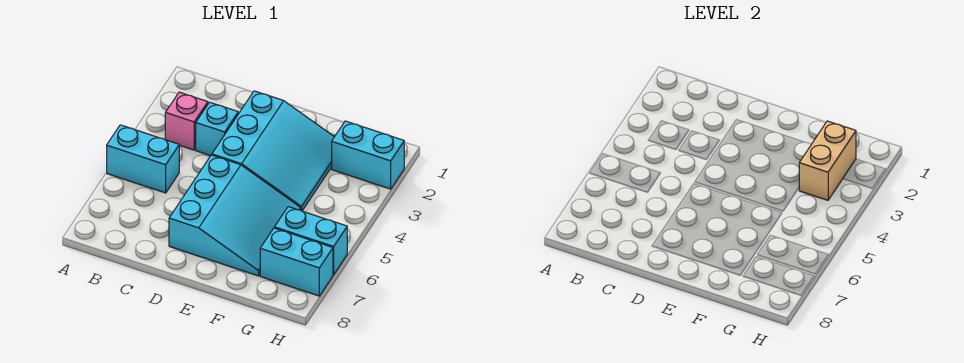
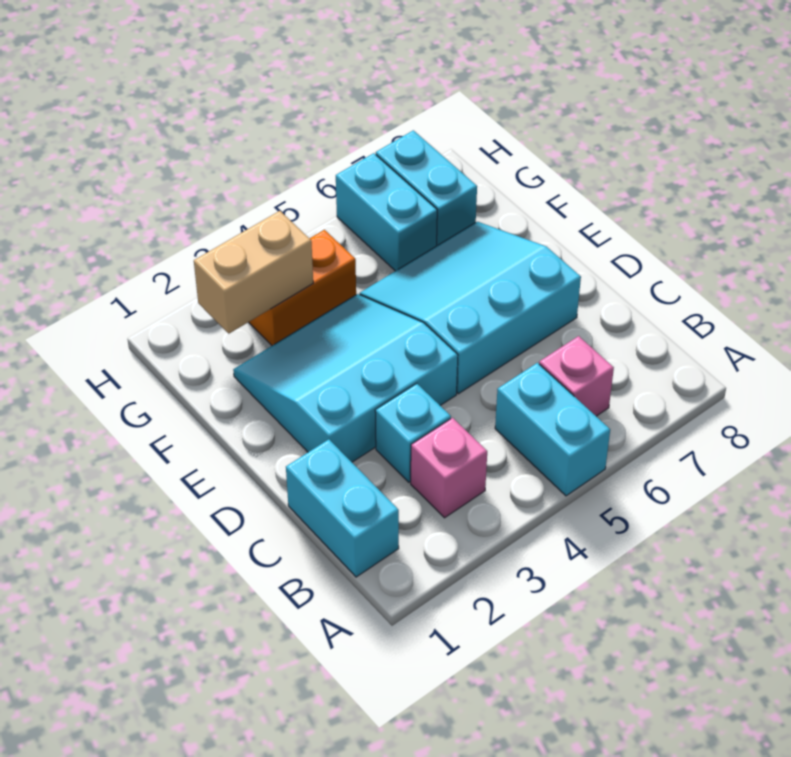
none -> pink 1x1 brick [539,336,614,416]
cyan 1x2 brick [332,121,404,189] -> cyan 1x2 brick moved to [286,439,399,577]
none -> orange 1x2 brick [249,230,356,346]

